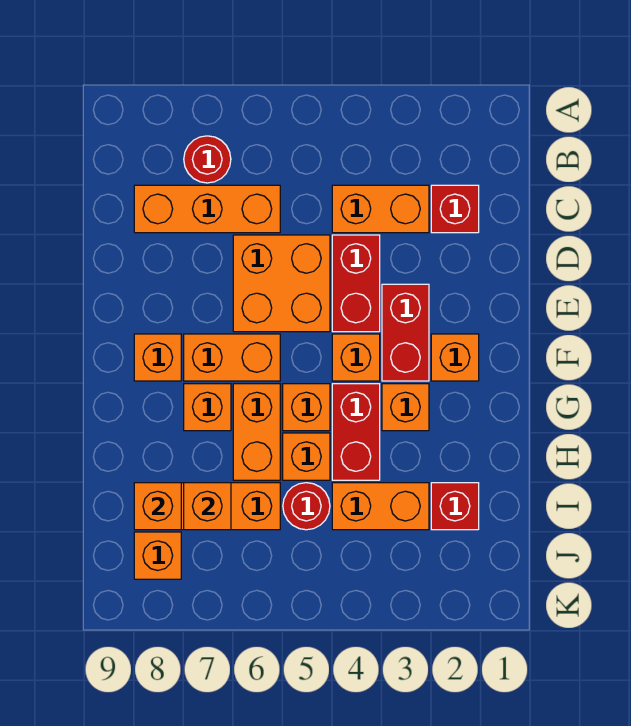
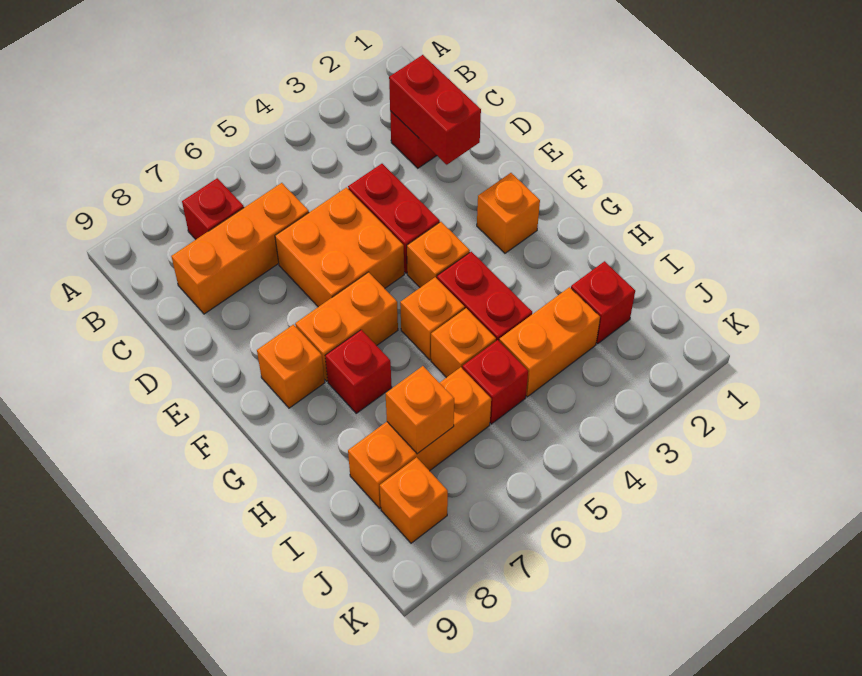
red 1x1 round brick [184,136,231,183] -> red 1x1 brick [182,178,244,239]
orange 1x2 brick [332,185,429,233] -> none
red 1x2 brick [382,284,429,381] -> red 1x2 brick moved to [389,55,481,165]
orange 1x1 brick [382,384,429,431] -> none
orange 1x2 brick [233,384,280,480] -> none
orange 1x1 brick [184,384,231,431] -> red 1x1 brick [325,330,392,413]
red 1x1 round brick [283,483,330,530] -> red 1x1 brick [462,340,528,424]
orange 1x1 brick [134,483,181,530] -> none

